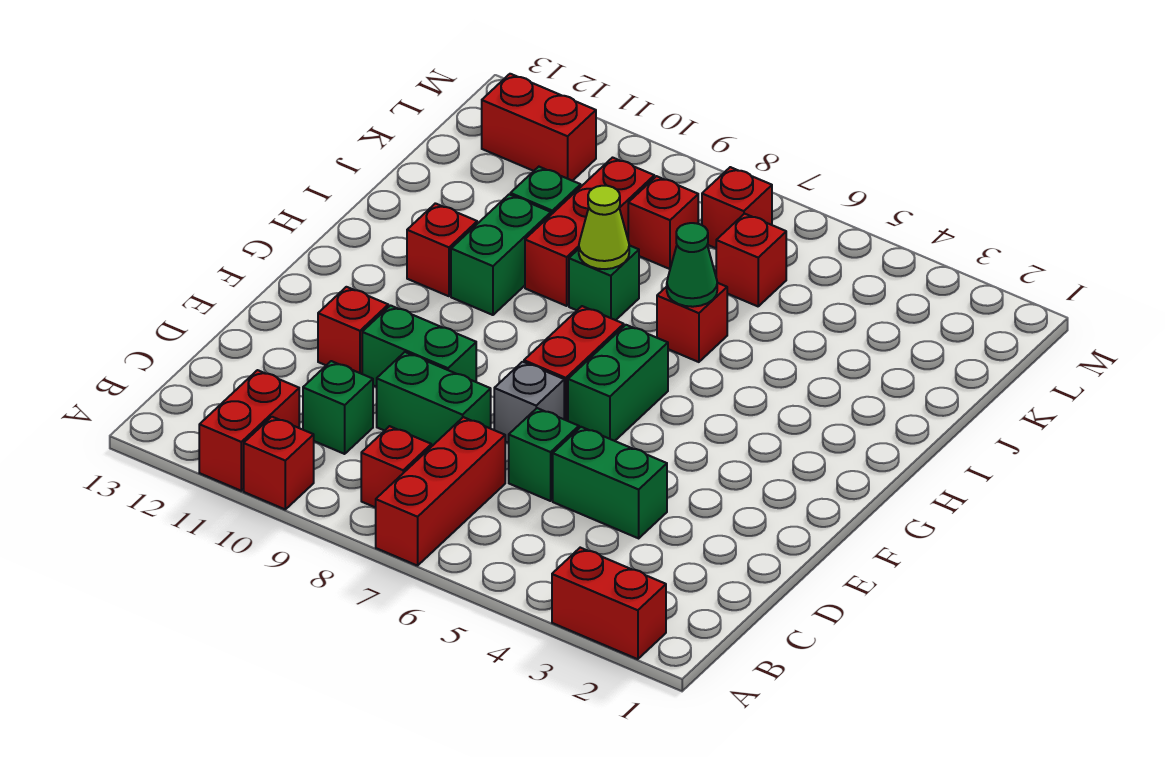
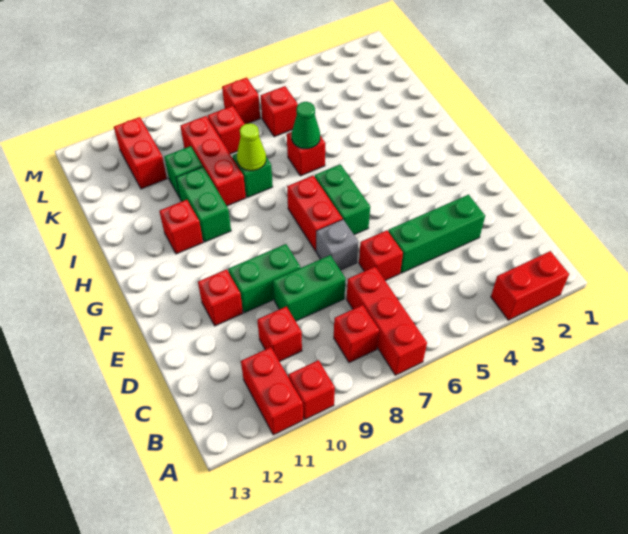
green 1x1 brick [303,361,373,454] -> red 1x1 brick [257,306,302,362]
green 1x2 brick [553,427,667,538] -> green 1x3 brick [388,195,485,273]
green 1x1 brick [509,408,579,501] -> red 1x1 brick [359,230,403,280]
red 1x2 brick [482,74,596,181] -> red 1x2 brick turned to [114,117,167,189]

